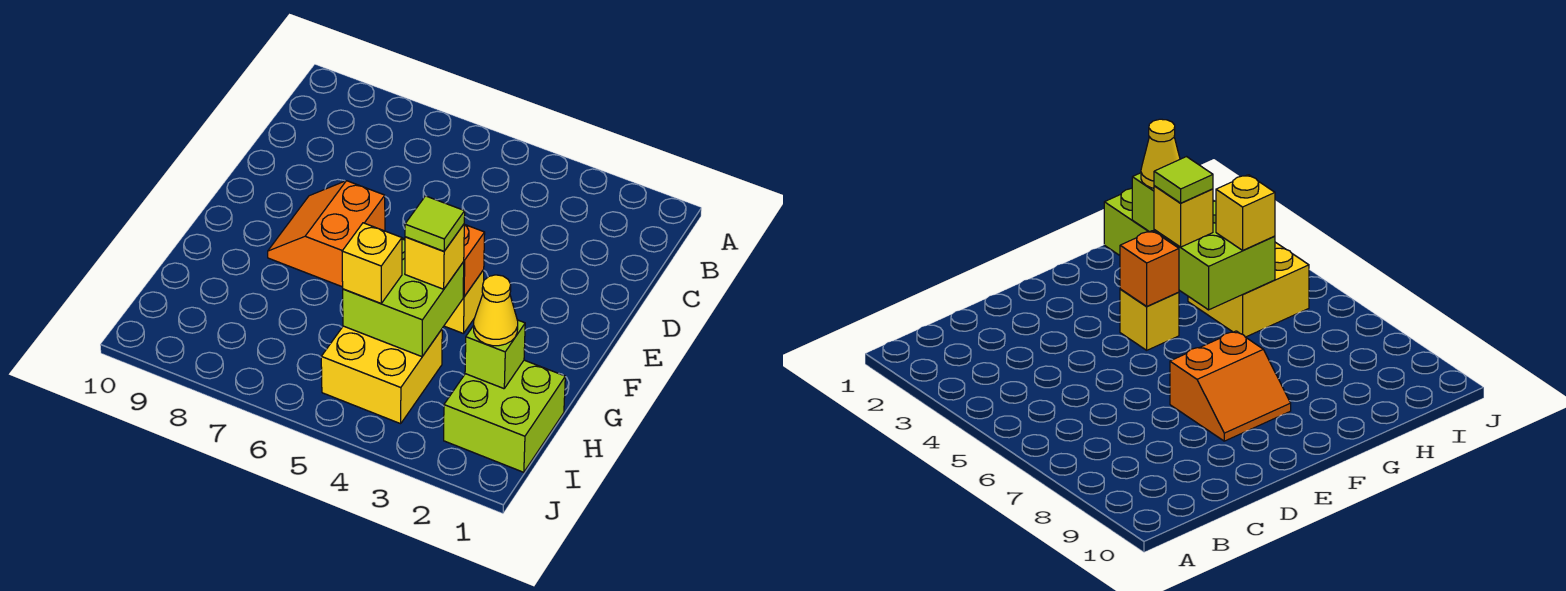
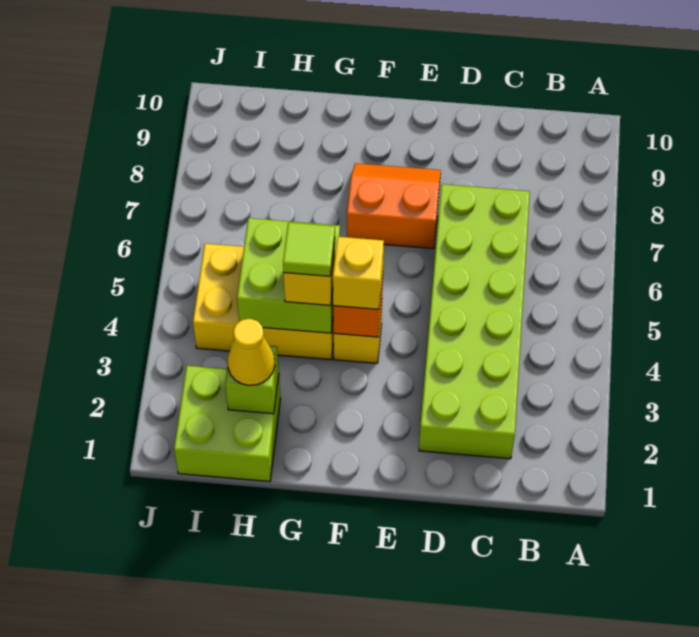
none -> lime 2x6 brick [419,184,530,459]
yellow 2x2 brick [321,326,442,424] -> yellow 2x3 brick [193,244,334,360]
yellow 1x1 brick [342,223,402,303] -> yellow 1x1 brick moved to [333,237,384,309]

